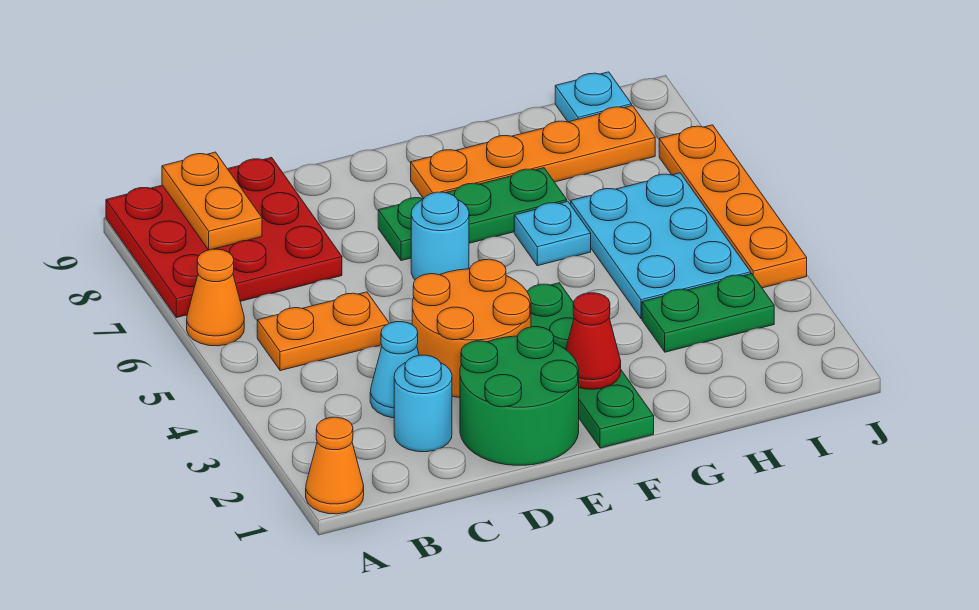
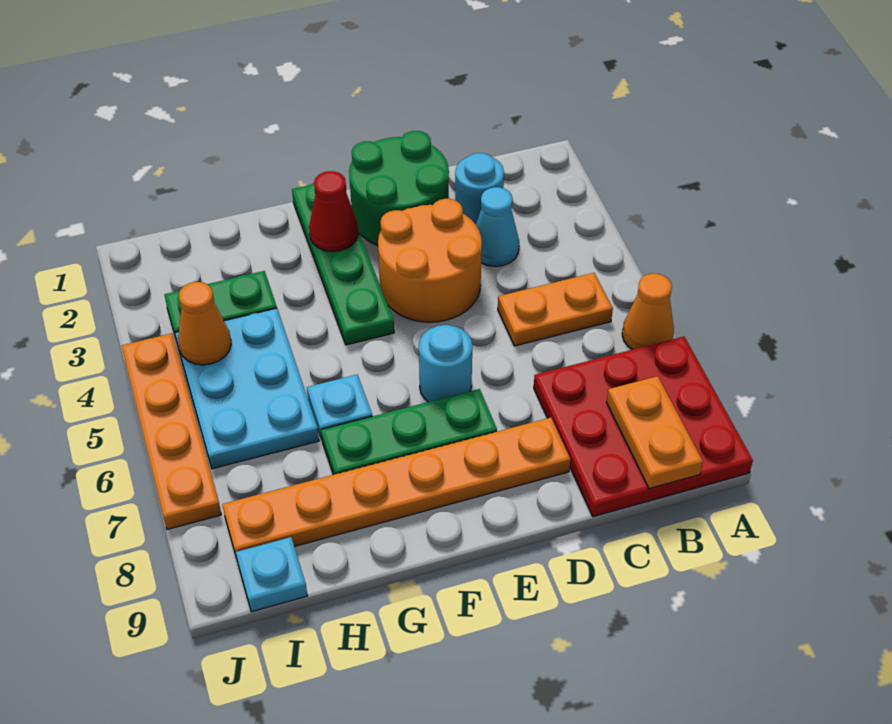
orange 1x1 cone [306,417,364,514] -> orange 1x1 cone moved to [178,282,231,365]
orange 1x4 plate [411,106,655,198] -> orange 1x6 plate [222,418,571,558]

